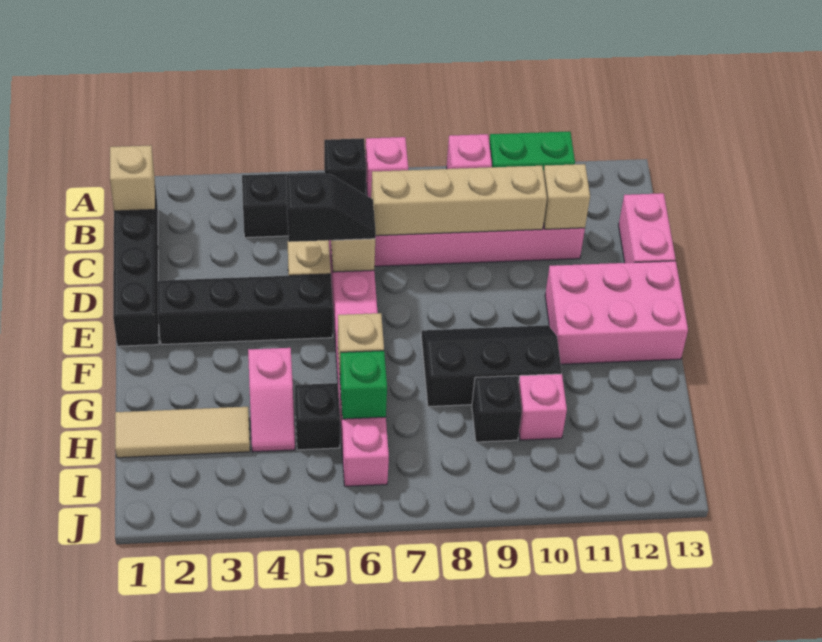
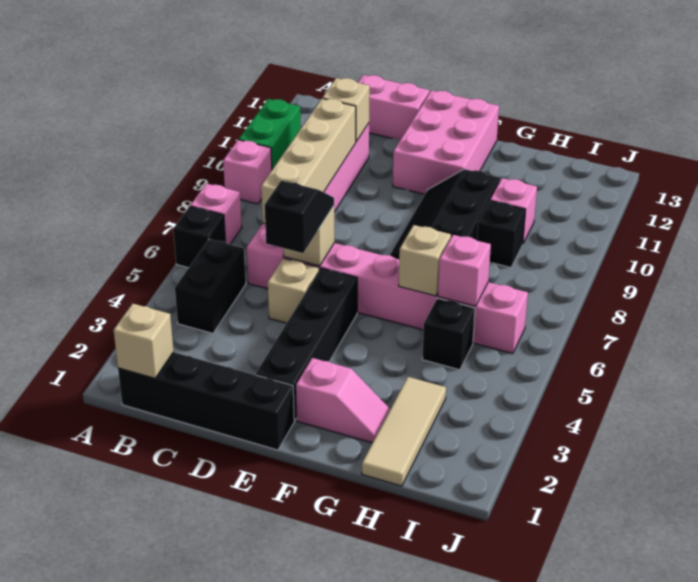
pink 1x2 slope [248,348,295,452] -> pink 1x2 slope moved to [296,358,390,443]
green 1x1 brick [340,351,387,419] -> pink 1x1 brick [438,235,491,306]

